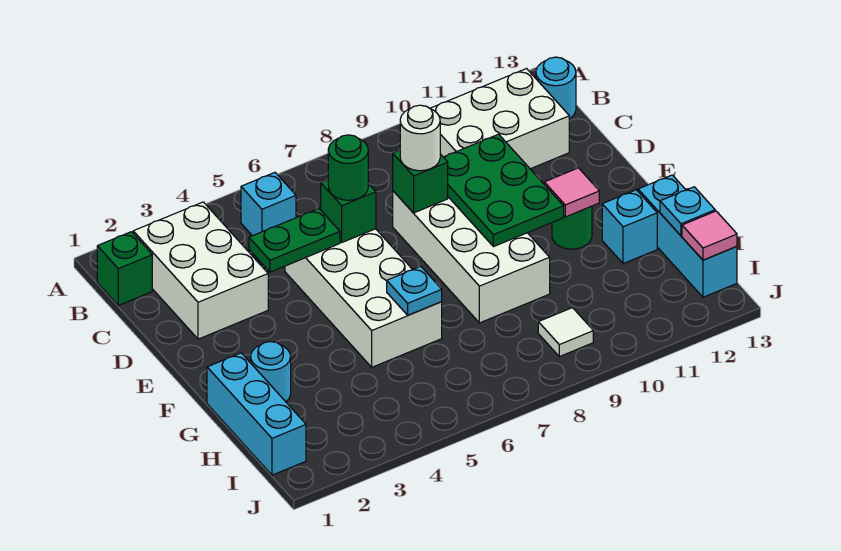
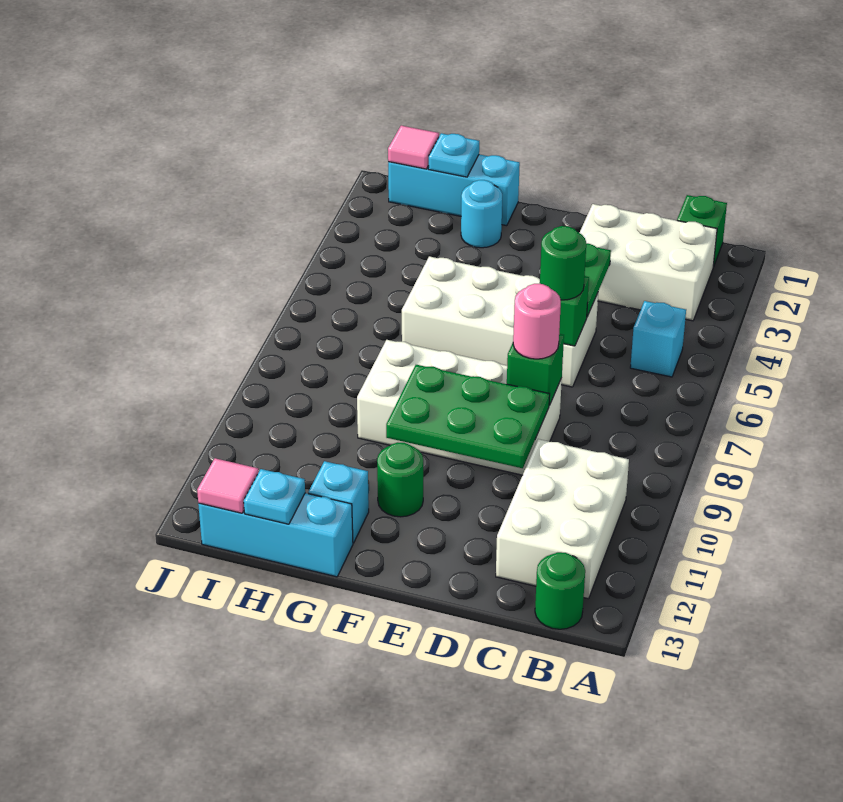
cyan 1x1 round brick [536,57,576,119] -> green 1x1 round brick [535,552,585,629]
white 1x1 round brick [400,105,440,171] -> pink 1x1 round brick [513,284,561,359]
pink 1x1 tile [544,168,599,217] -> pink 1x1 tile moved to [388,126,439,169]
cyan 1x1 plate [387,266,442,315] -> cyan 1x1 plate moved to [428,133,479,177]
white 1x1 tile [538,308,593,357] -> none

